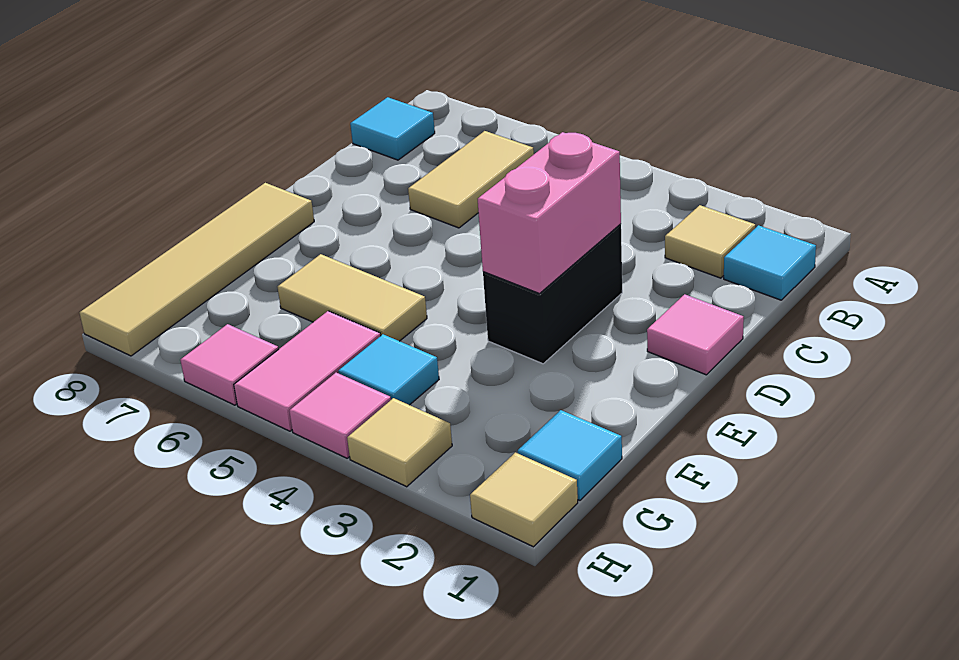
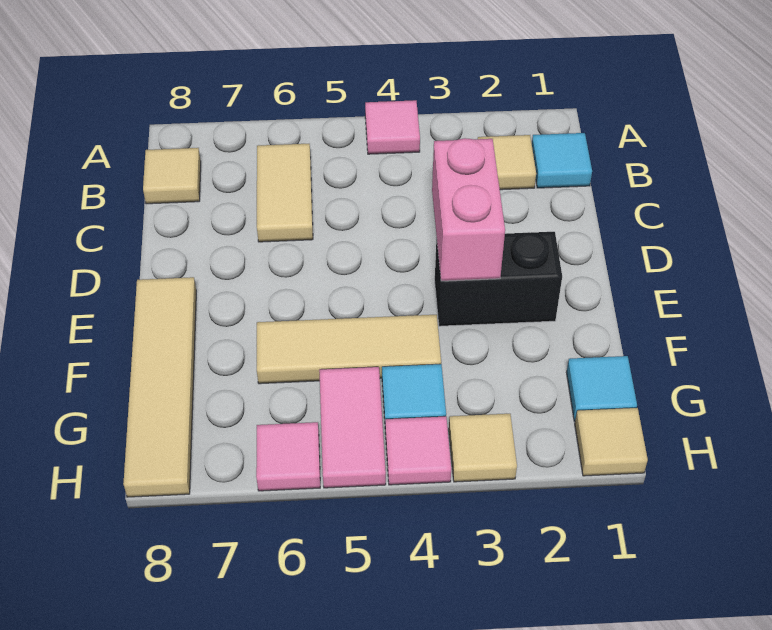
cyan 1x1 tile [350,97,435,160] -> tan 1x1 tile [143,148,201,204]
pink 1x1 tile [647,294,744,375] -> pink 1x1 tile moved to [365,100,420,154]
black 1x2 brick [483,224,622,364] -> black 1x2 brick turned to [435,232,562,326]
tan 1x2 tile [278,254,427,341] -> tan 1x3 tile [257,315,441,384]

